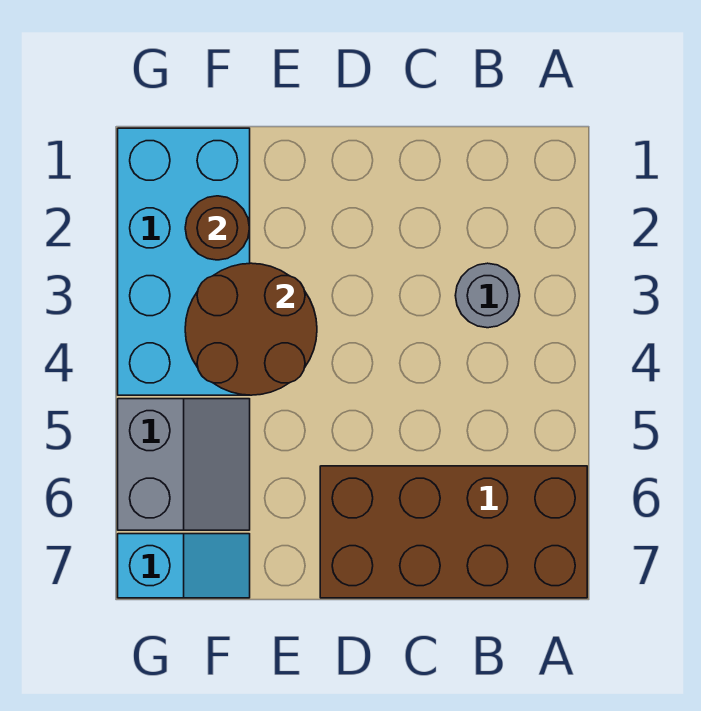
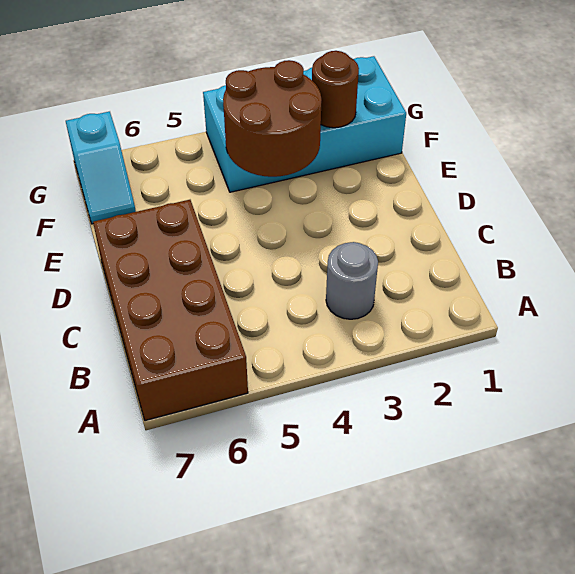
grey 2x2 slope [118,399,250,530] -> none

